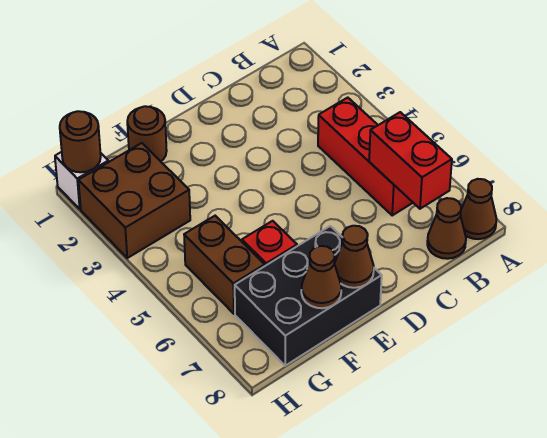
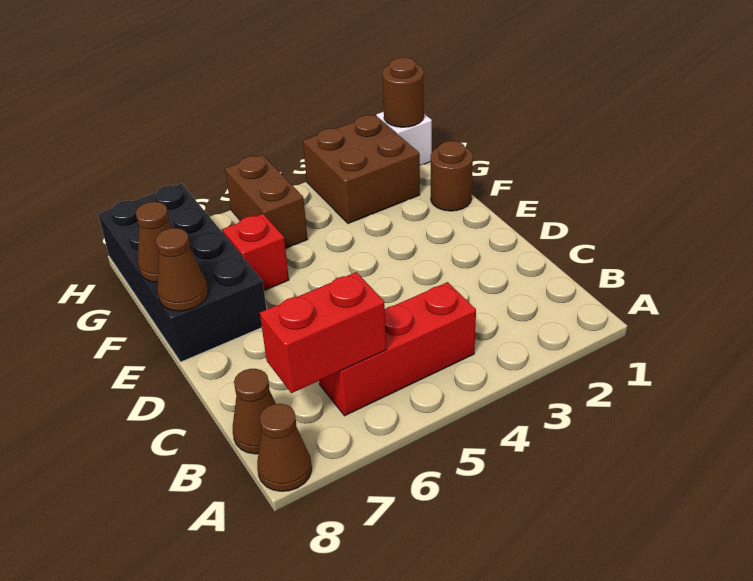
black 2x3 brick [235,226,382,366] -> black 2x4 brick [98,184,266,362]
brown 1x2 brick [184,216,265,314] -> brown 1x2 brick turned to [225,155,308,249]

